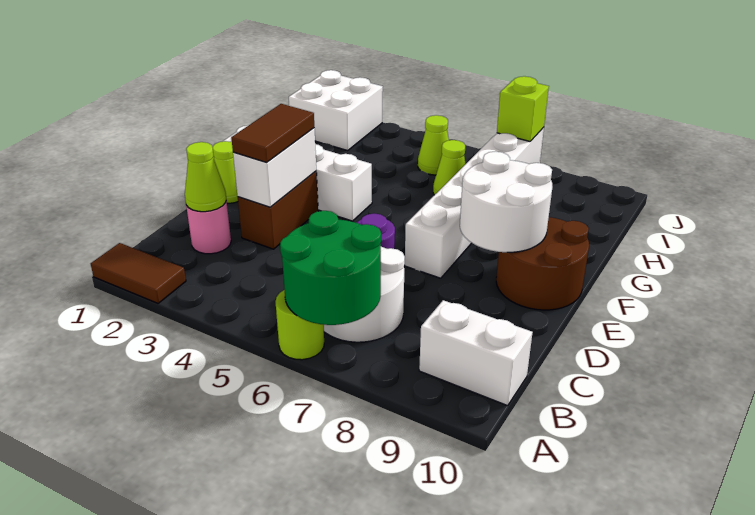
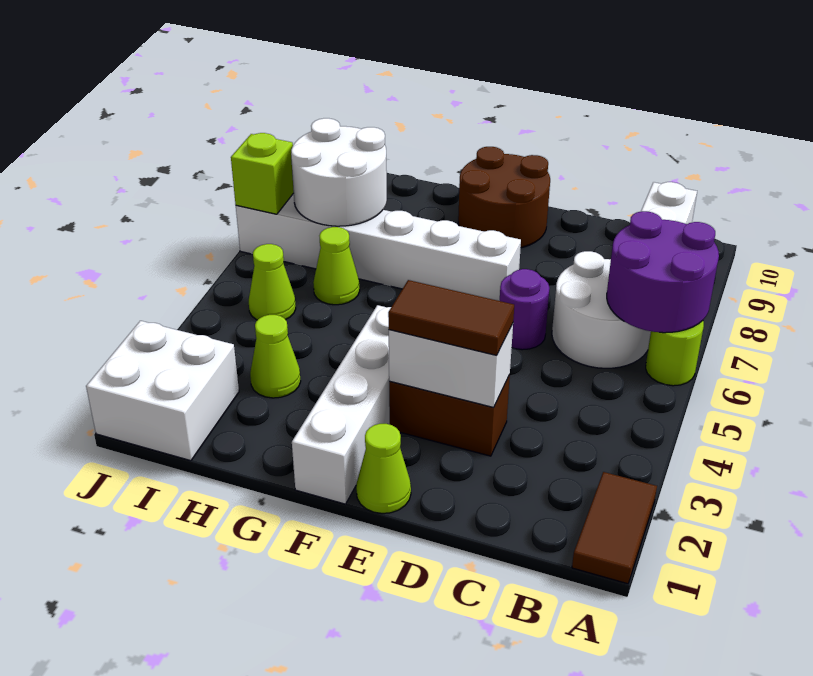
green 2x2 round brick [280,211,381,325] -> purple 2x2 round brick [607,211,719,333]
pink 1x1 round brick [186,200,231,254] -> none
lime 1x1 cone [185,142,226,212] -> lime 1x1 cone moved to [250,315,301,398]
white 2x2 round brick [460,151,552,252] -> white 2x2 round brick moved to [291,118,387,226]

